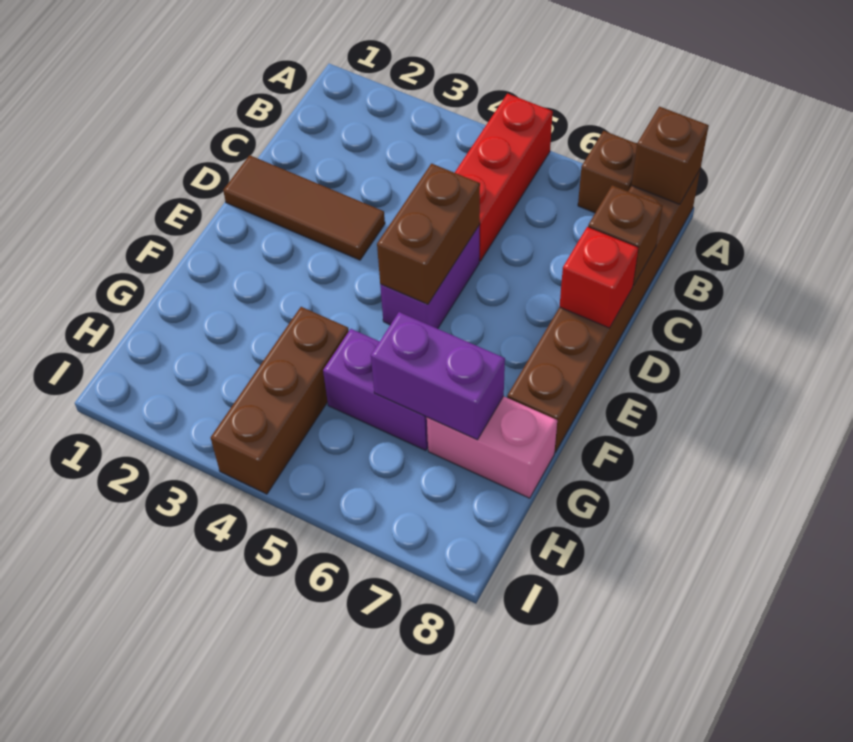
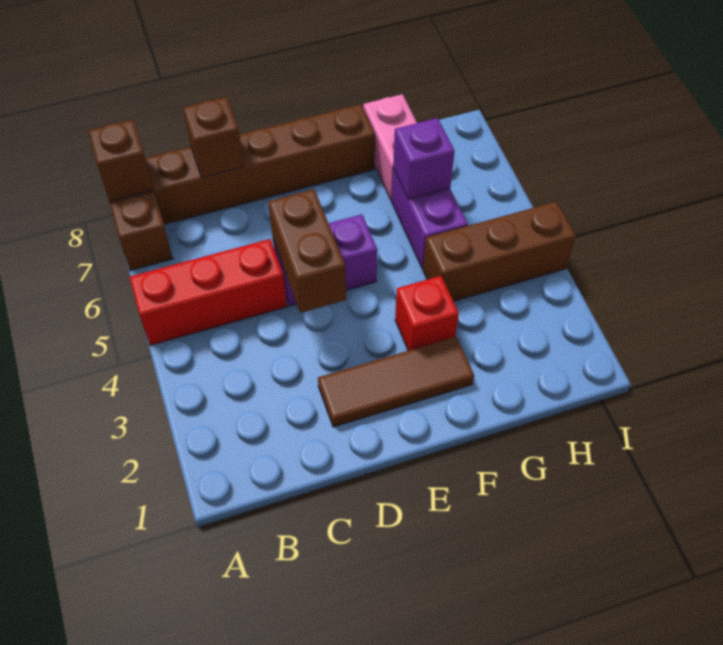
brown 1x3 tile [223,155,385,260] -> brown 1x3 tile turned to [318,337,474,427]
brown 1x2 brick [377,164,480,304] -> brown 1x2 brick turned to [268,189,346,313]
red 1x1 brick [560,227,638,328] -> red 1x1 brick moved to [395,276,459,351]
purple 1x2 brick [371,312,505,440] -> purple 1x1 brick [393,118,455,200]

